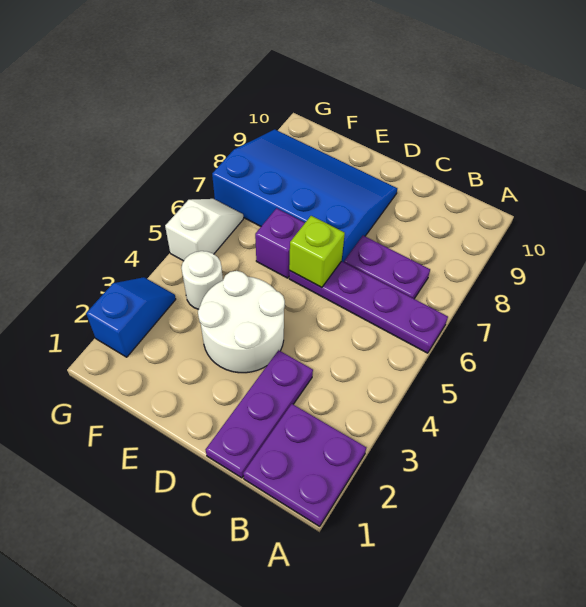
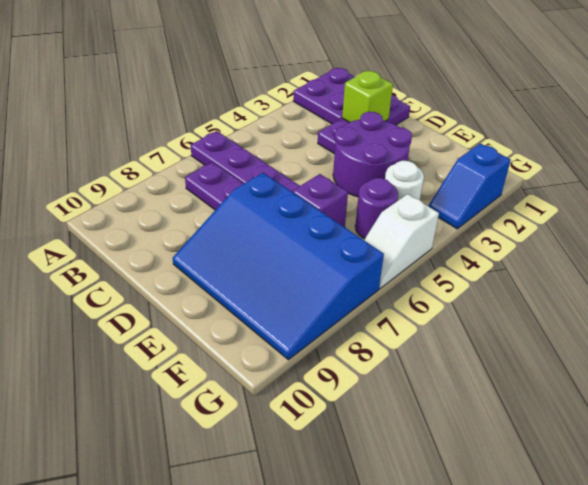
white 2x2 round brick [198,271,285,373] -> purple 2x2 round brick [333,112,412,197]
lime 1x1 brick [289,216,345,288] -> lime 1x1 brick moved to [342,71,393,122]
none -> purple 1x1 round brick [355,178,398,239]

